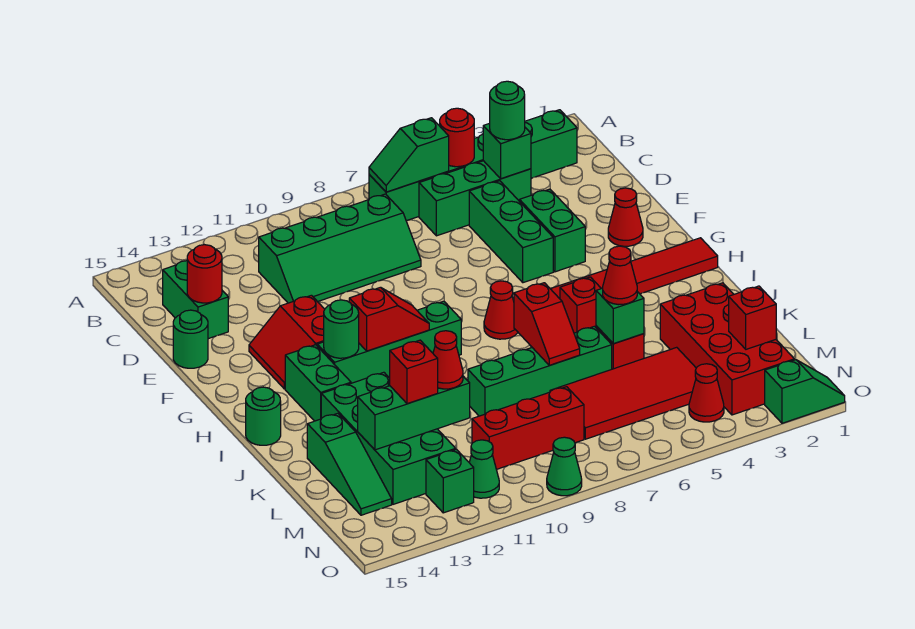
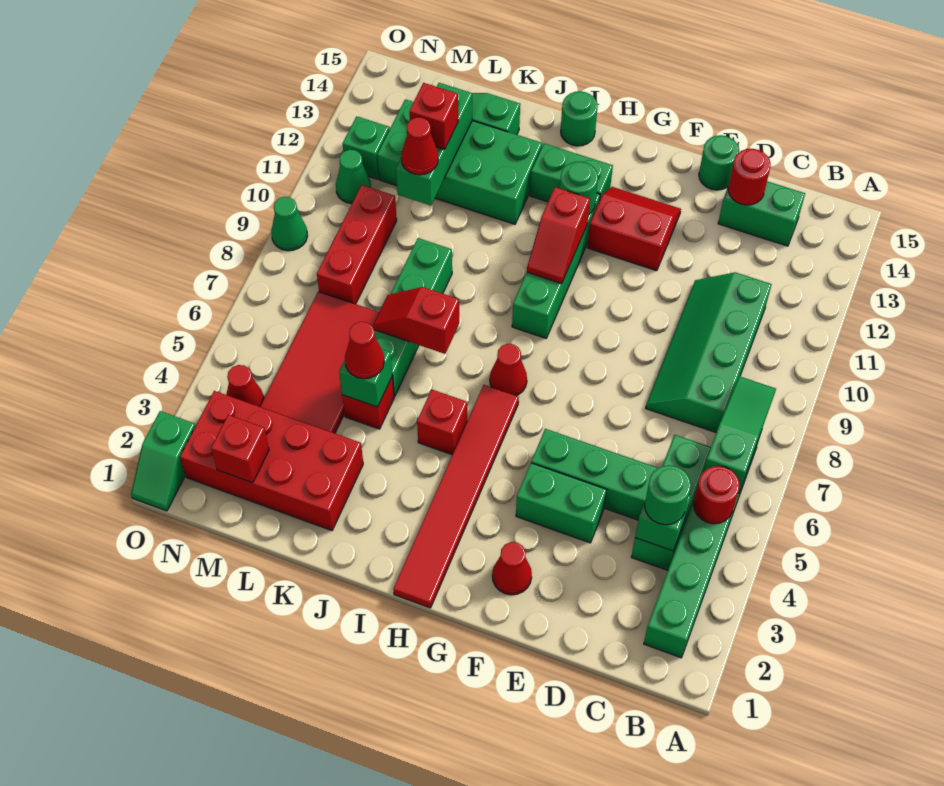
green 1x2 slope [369,118,449,192] -> green 1x3 slope [704,376,776,493]

